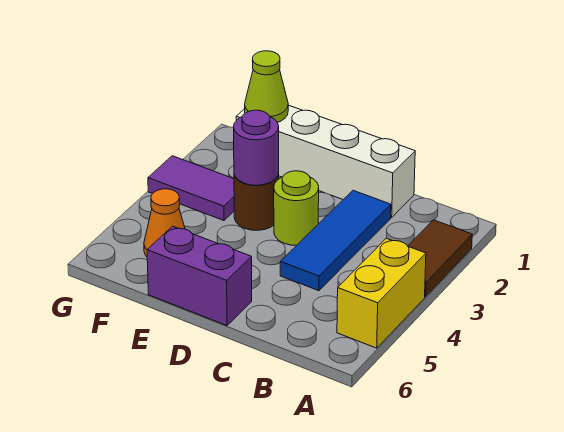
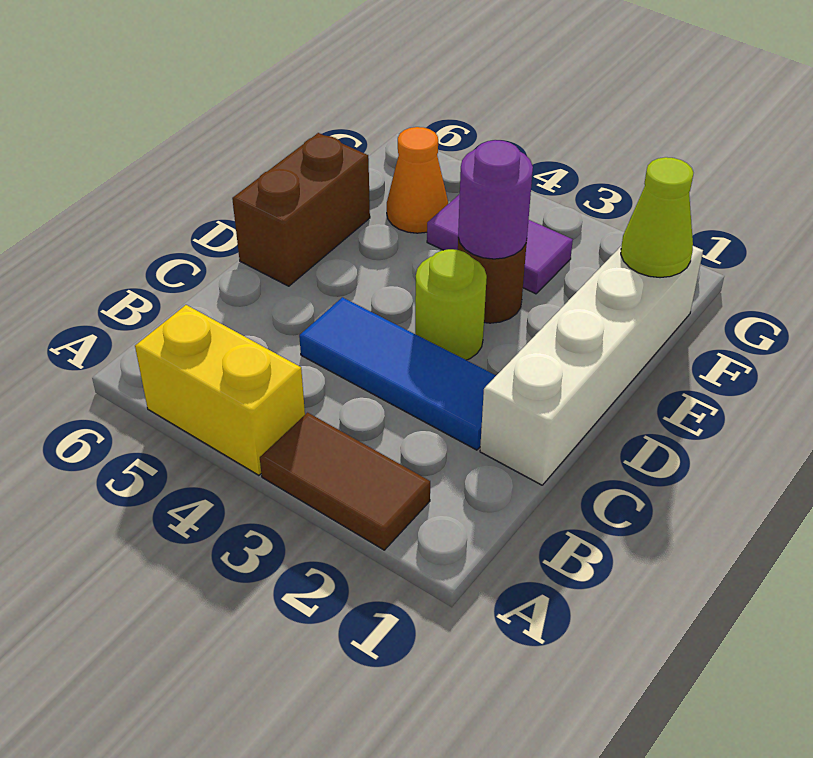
purple 1x2 brick [147,226,252,326] -> brown 1x2 brick [232,133,370,286]
purple 1x2 tile [148,156,234,220] -> purple 1x2 tile turned to [427,194,573,294]

